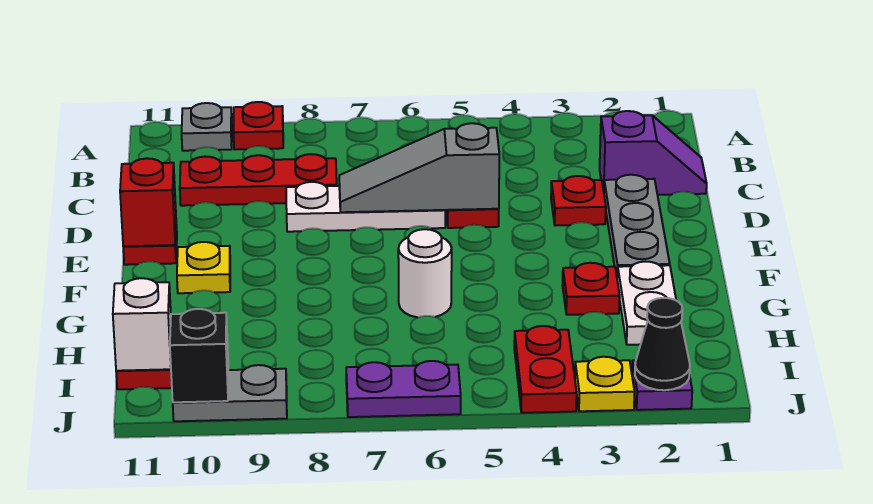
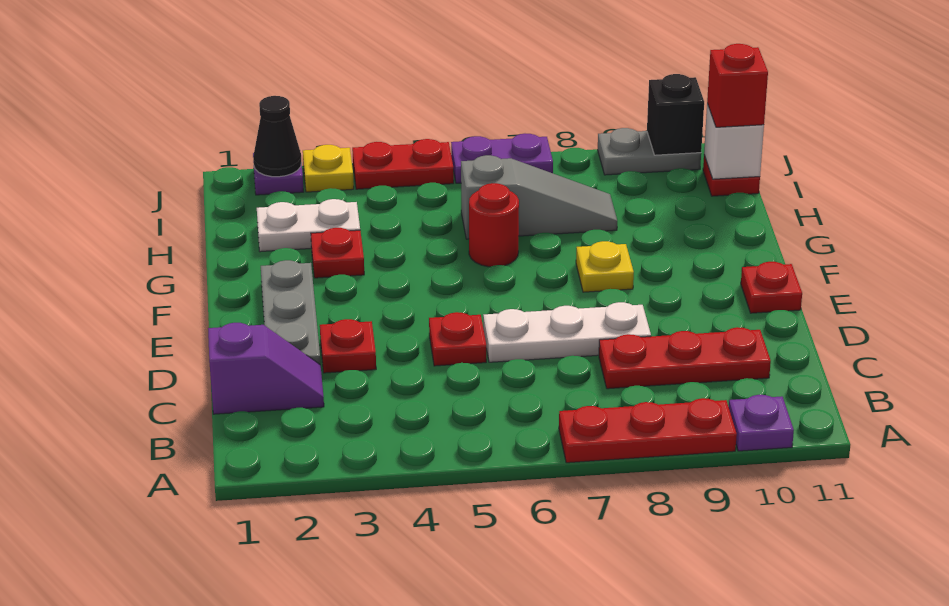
red 1x1 plate [234,102,283,150] -> red 1x3 plate [559,398,737,463]
grey 1x1 plate [182,103,232,151] -> purple 1x1 plate [729,395,794,451]
purple 1x2 slope [600,111,707,195] -> purple 1x2 slope turned to [208,323,324,414]
grey 1x3 slope [339,123,499,212] -> grey 1x3 slope moved to [461,155,617,239]
red 1x1 brick [120,158,176,246] -> red 1x1 brick moved to [707,44,768,127]
yellow 1x1 plate [177,242,230,293] -> yellow 1x1 plate moved to [576,241,634,292]
white 1x2 plate [617,262,676,345] -> white 1x2 plate turned to [257,199,360,252]
white 1x1 round brick [398,229,452,318] -> red 1x1 round brick [469,183,519,267]
red 1x2 plate [514,326,577,413] -> red 1x2 plate turned to [352,139,454,189]

